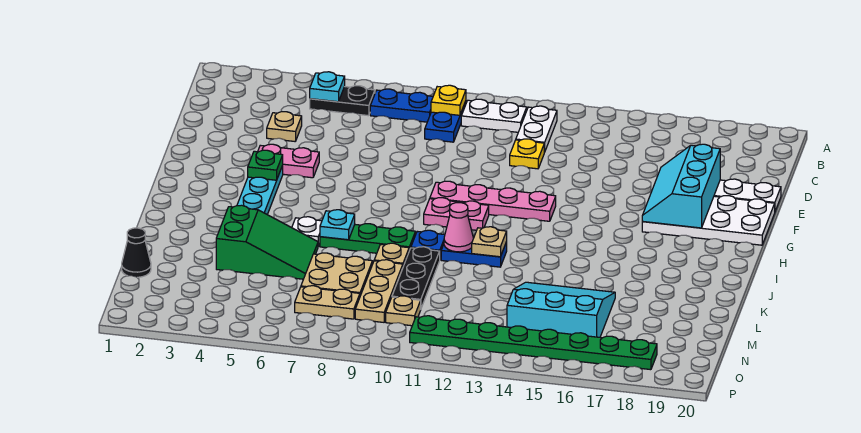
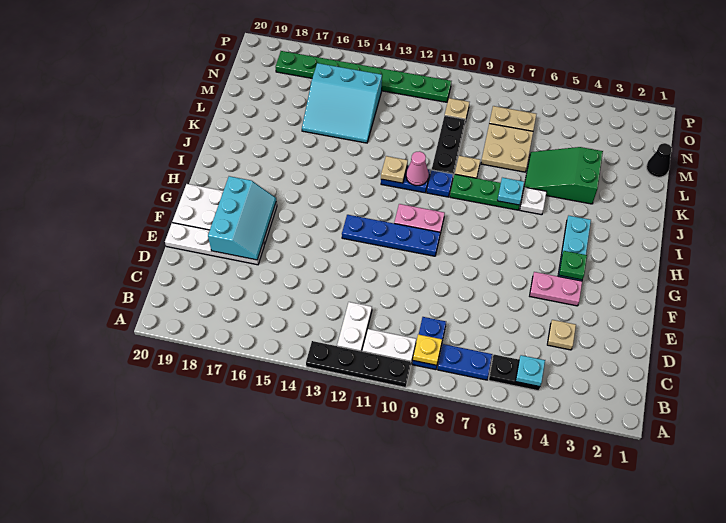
none -> black 1x4 plate [306,341,411,388]
yellow 1x1 plate [510,139,544,169] -> none
pink 1x4 plate [430,181,556,221] -> blue 1x4 plate [342,215,440,256]
tan 1x3 plate [355,260,403,322] -> none

